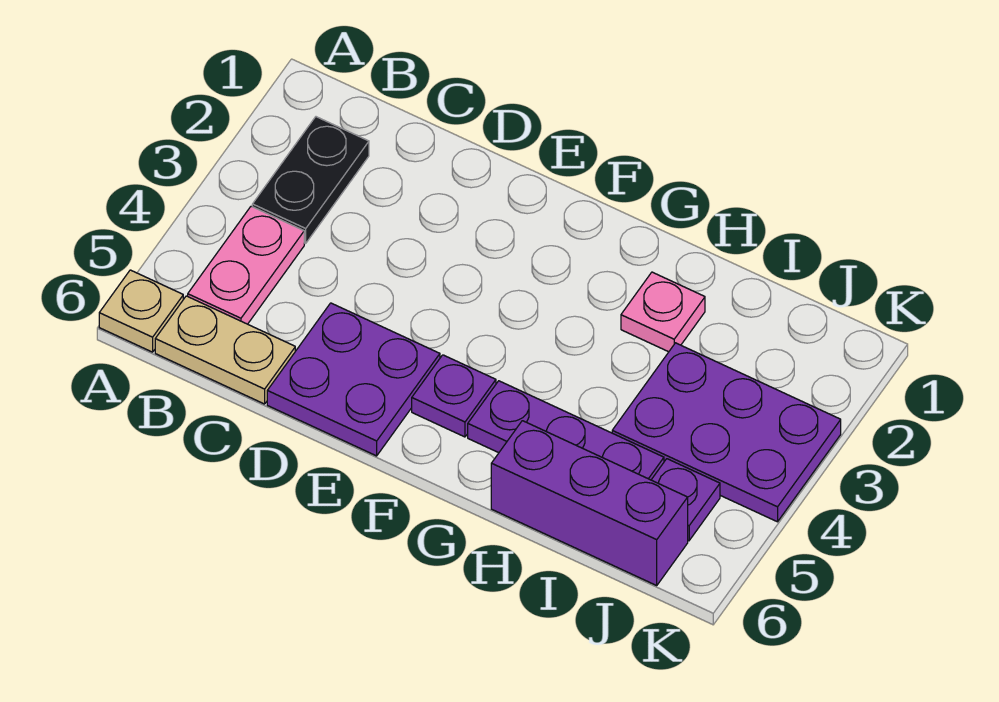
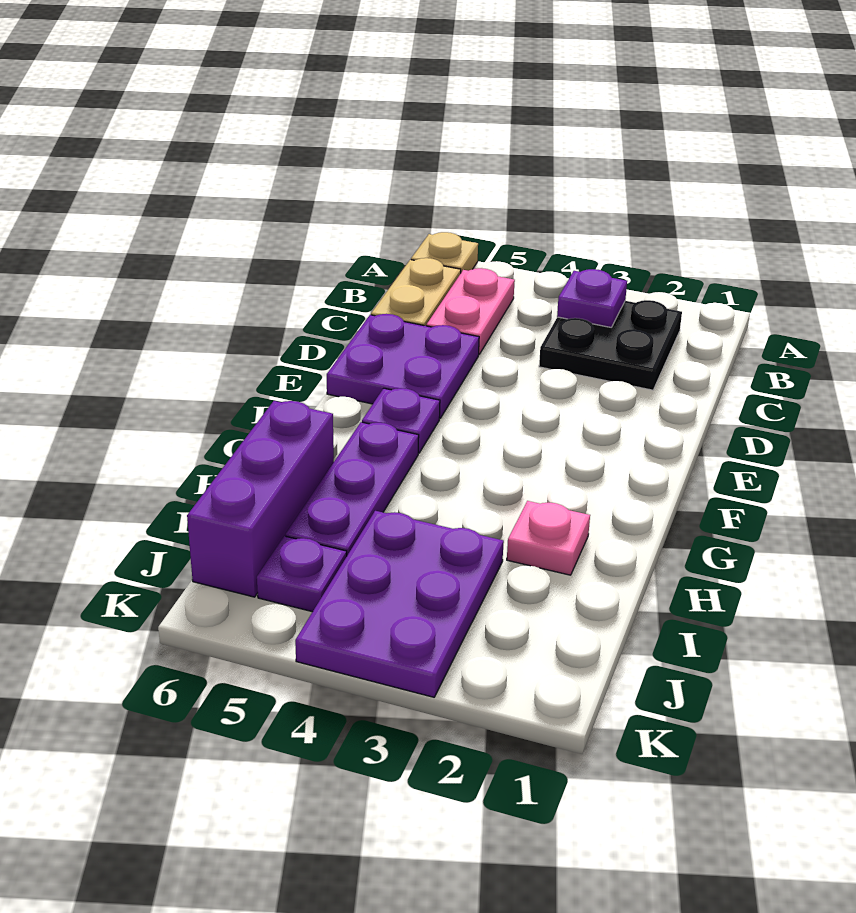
black 1x2 plate [252,117,369,243] -> black 2x2 plate [539,300,682,390]
none -> purple 1x1 plate [557,269,627,327]
pink 1x2 plate [188,206,304,324] -> pink 1x2 plate turned to [426,268,515,354]

